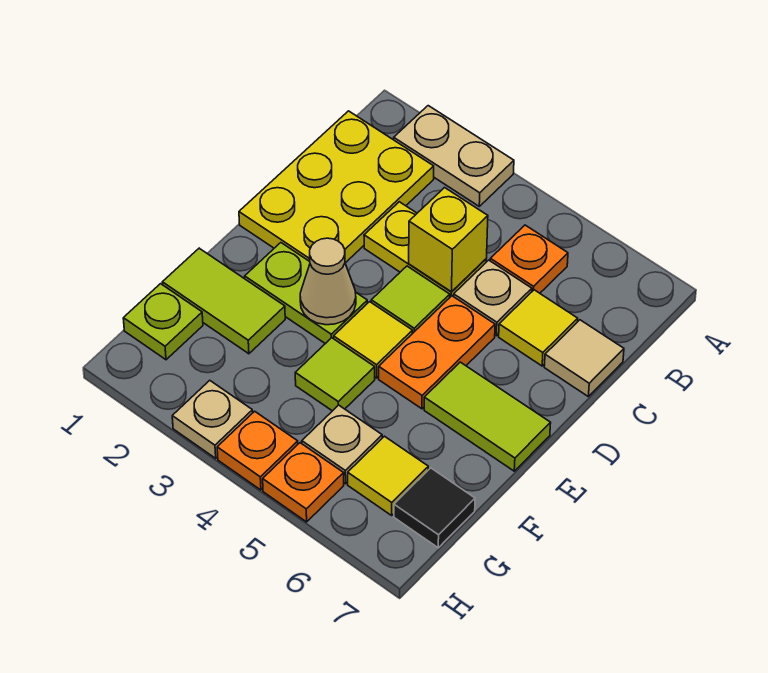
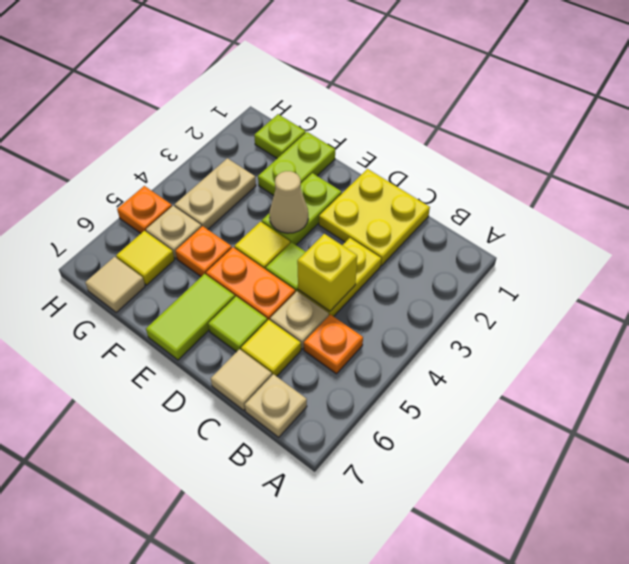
tan 1x2 plate [394,106,514,206] -> tan 1x2 plate moved to [175,158,256,229]
yellow 2x3 plate [239,111,434,263] -> yellow 2x2 plate [319,169,430,266]
lime 1x2 tile [162,248,285,354] -> lime 1x2 plate [258,132,335,196]
lime 1x1 tile [295,338,375,411] -> lime 1x1 tile moved to [208,296,267,352]
black 1x1 tile [394,468,475,548] -> tan 1x1 tile [85,257,145,312]
tan 1x1 plate [172,380,253,458] -> tan 1x1 plate moved to [245,374,307,437]
orange 1x1 plate [217,411,298,490] -> orange 1x1 plate moved to [176,226,232,276]

